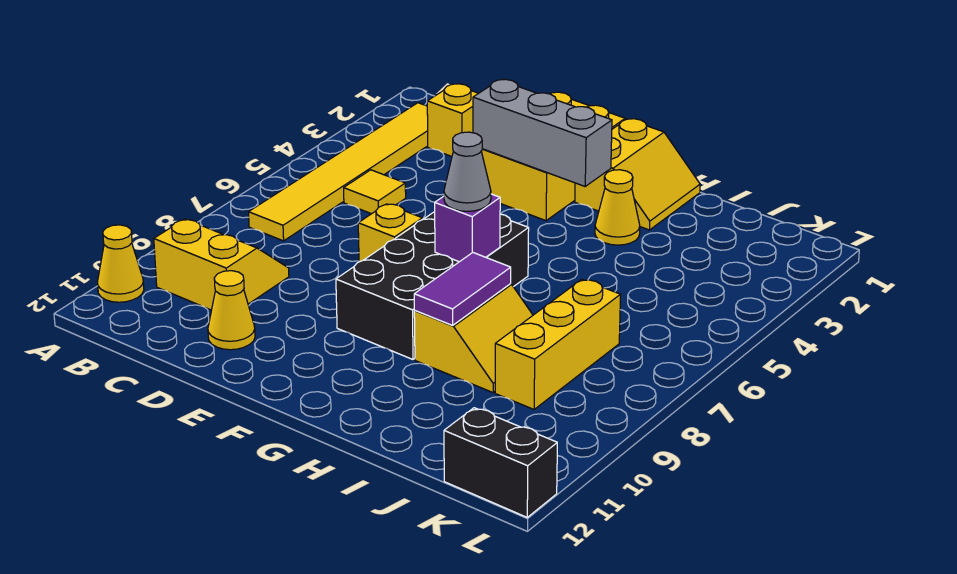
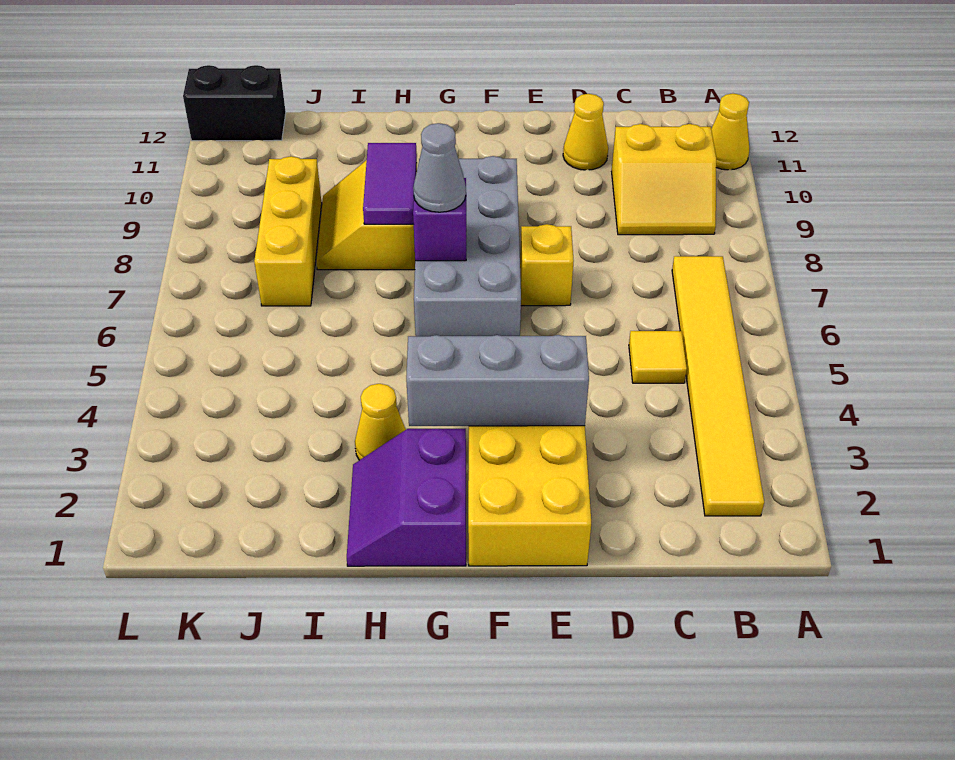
yellow 1x1 brick [427,84,478,156] -> none
black 2x4 brick [336,212,529,359] -> grey 2x4 brick [414,156,521,336]
yellow 2x2 slope [575,119,700,230] -> purple 2x2 slope [347,429,466,566]

